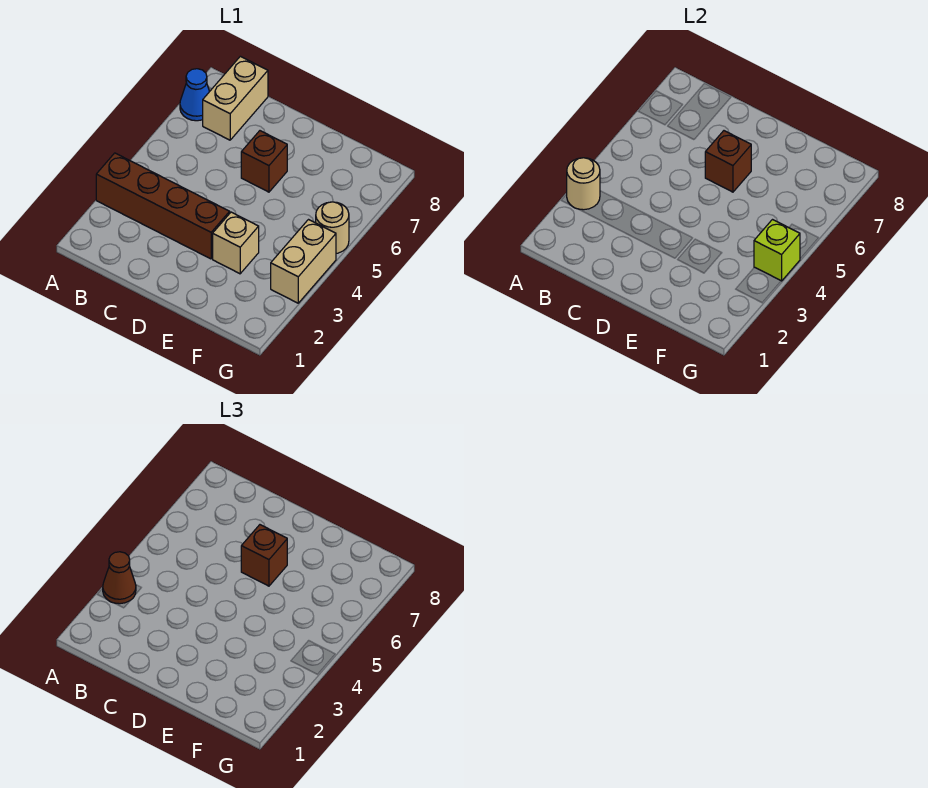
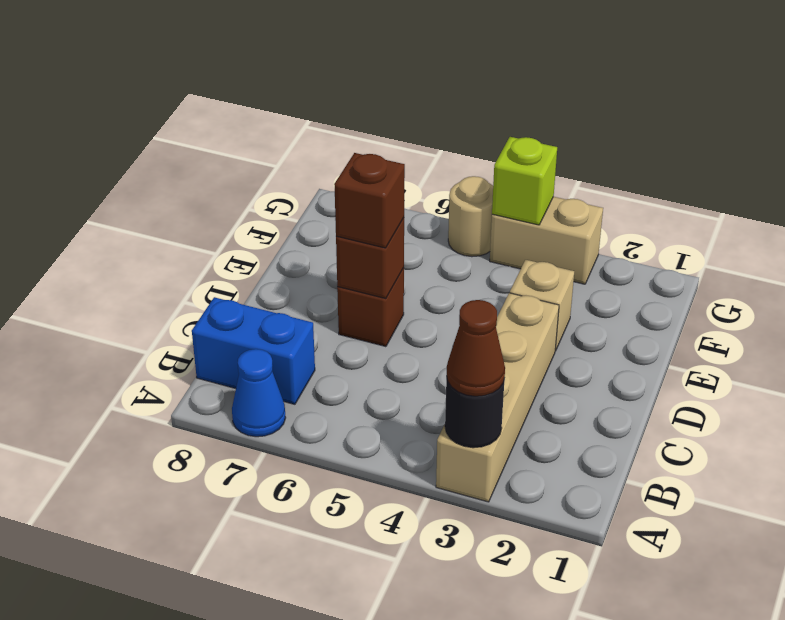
brown 1x4 brick [96,153,230,259] -> tan 1x4 brick [436,293,559,502]
tan 1x1 round brick [567,158,600,210] -> black 1x1 round brick [445,376,505,448]
tan 1x2 brick [203,56,268,140] -> blue 1x2 brick [192,297,315,404]

